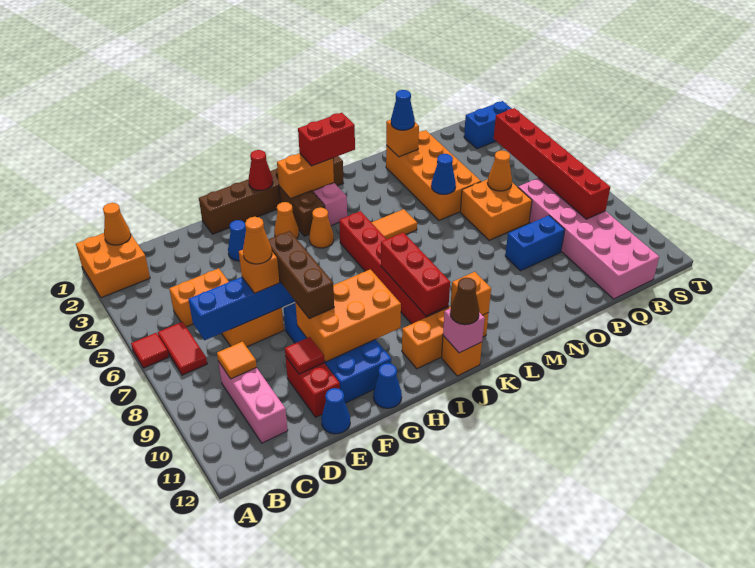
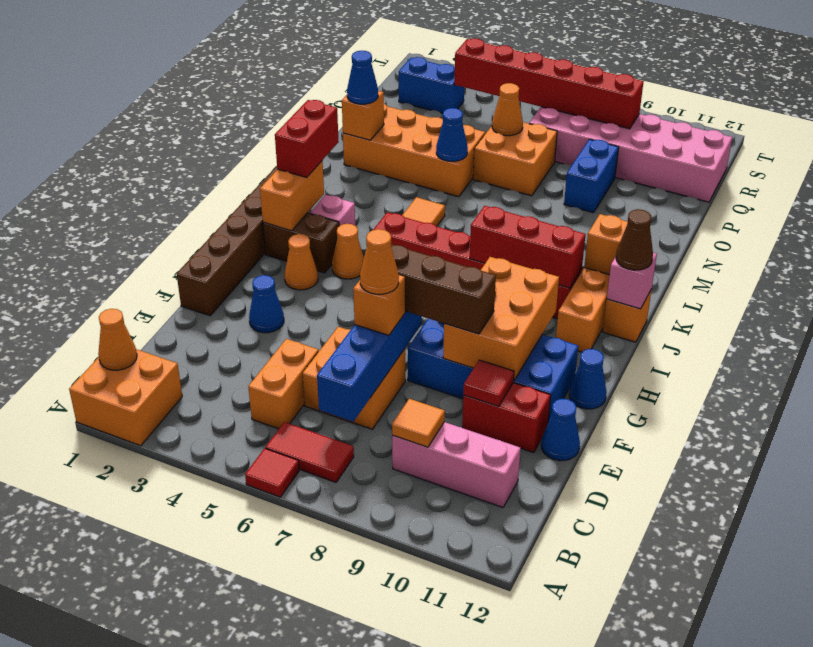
red 1x1 cone [249,150,273,191] -> none
blue 1x2 brick [464,101,512,149] -> blue 1x2 brick turned to [399,57,464,113]

